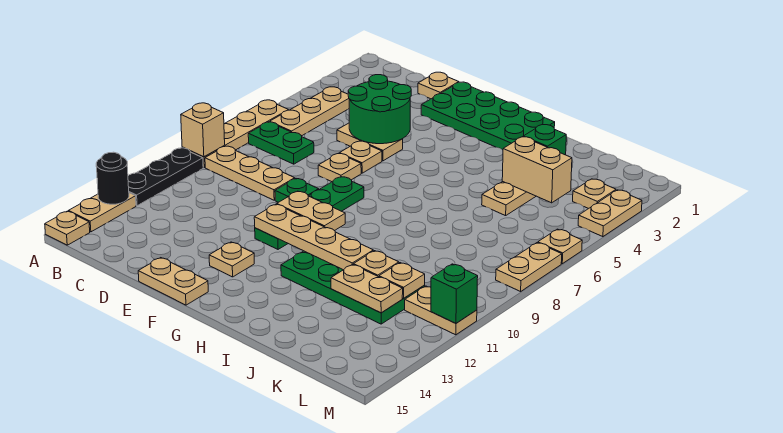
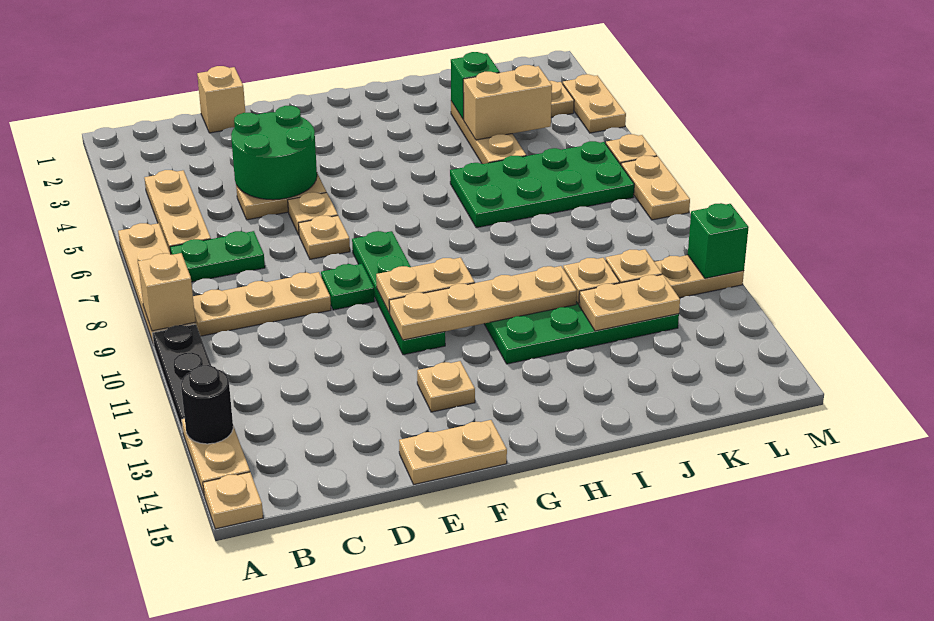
tan 1x1 plate [418,72,458,99] -> tan 1x1 brick [197,66,245,133]
green 2x4 plate [421,82,555,150] -> green 2x4 plate moved to [450,141,634,228]

